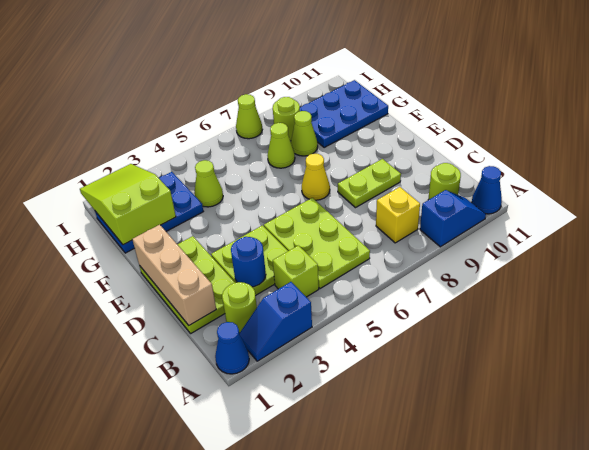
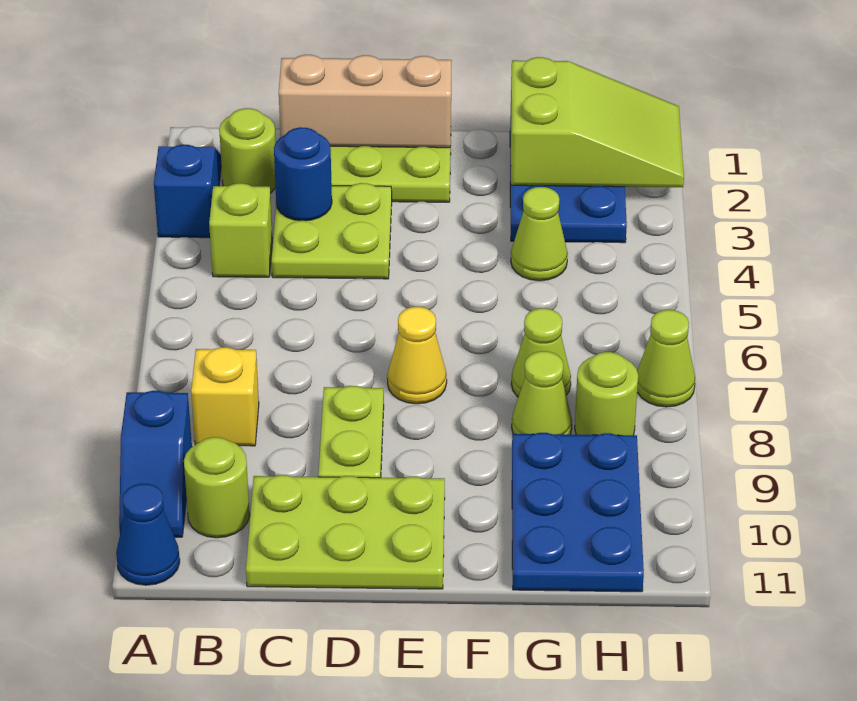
blue 1x1 cone [215,322,249,374] -> none
lime 2x3 plate [264,198,370,289] -> lime 2x3 plate moved to [246,475,445,589]

